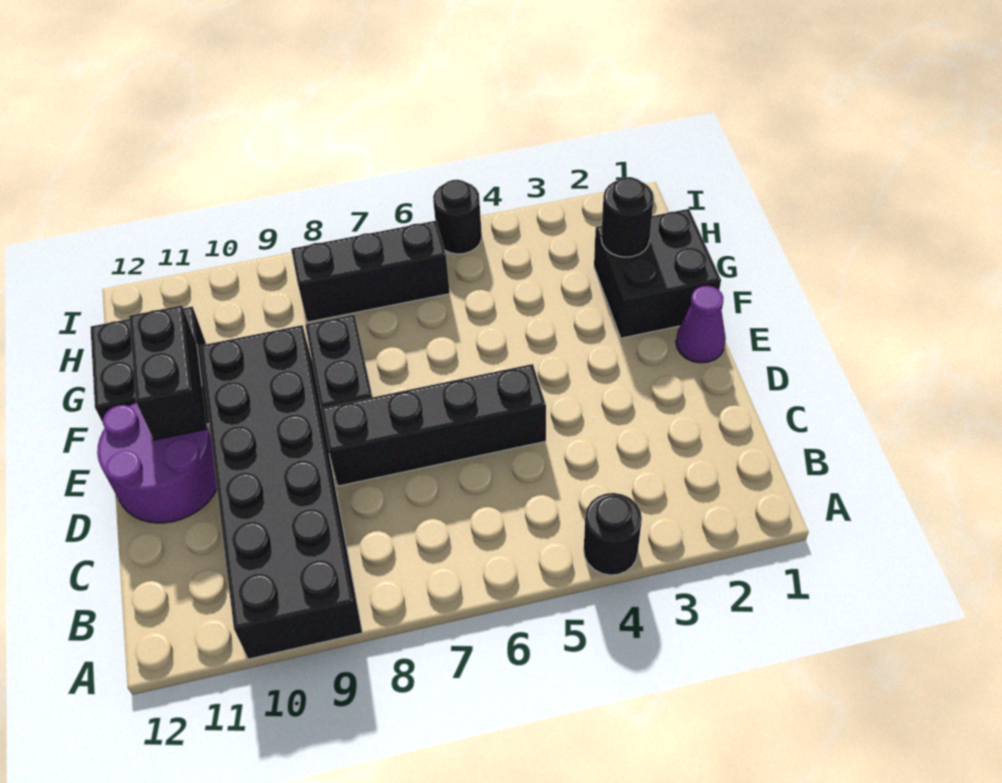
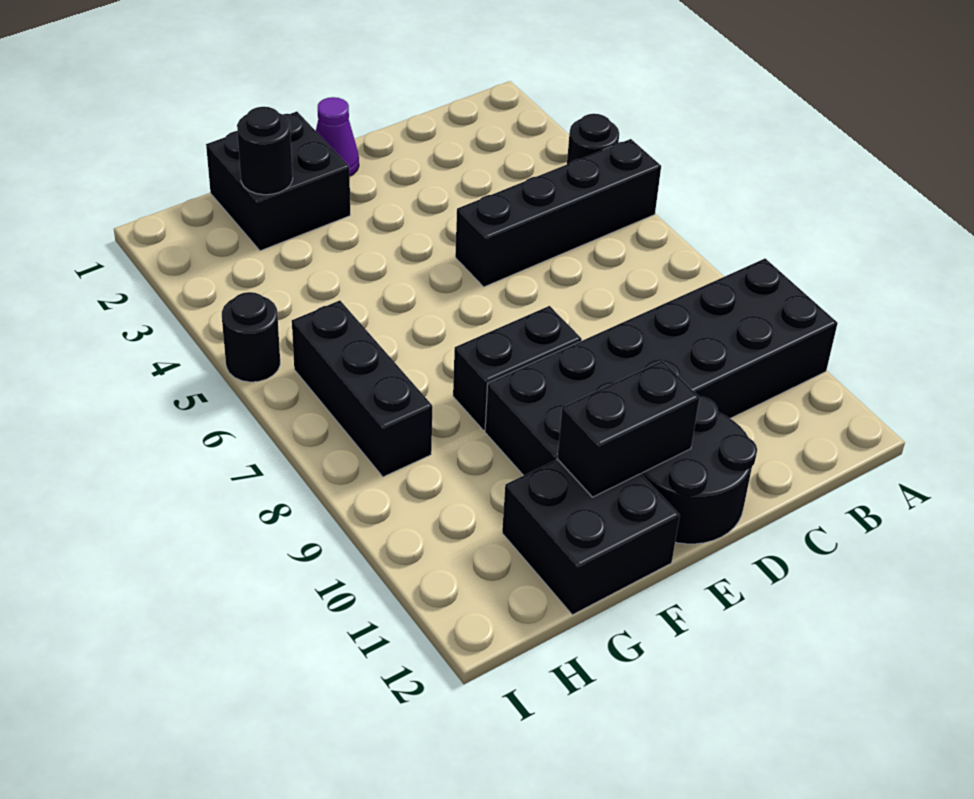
black 1x4 brick [321,364,546,486] -> black 1x4 brick turned to [455,139,661,287]
purple 2x2 round brick [97,403,217,523] -> black 2x2 round brick [641,397,757,544]

